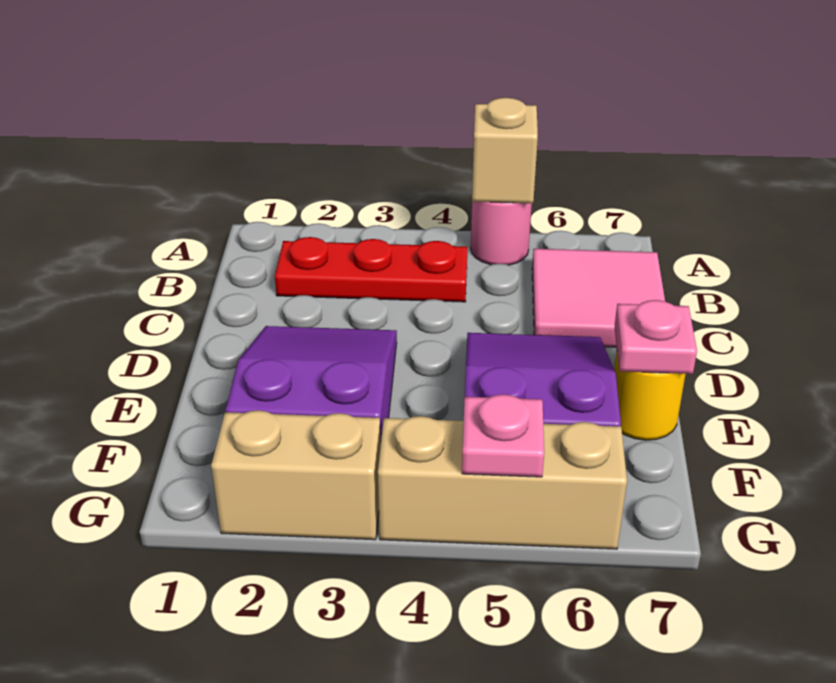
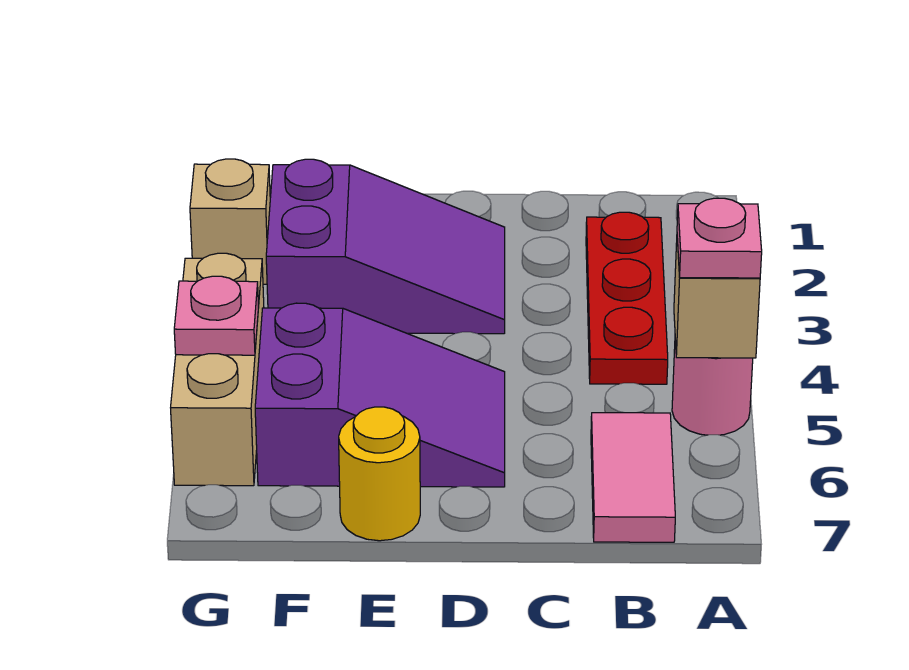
pink 2x2 tile [532,249,665,347] -> pink 1x2 tile [591,413,675,542]
pink 1x1 plate [614,300,697,374] -> pink 1x1 plate moved to [677,198,762,278]
tan 1x2 brick [211,410,381,540] -> tan 1x1 brick [190,159,270,284]

